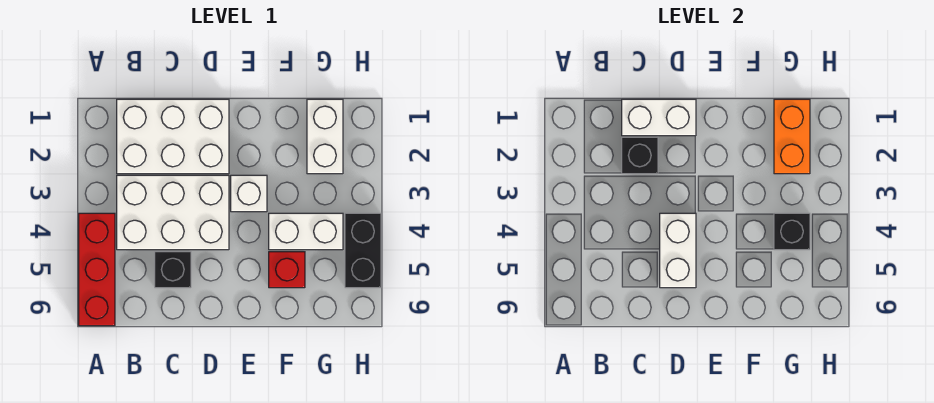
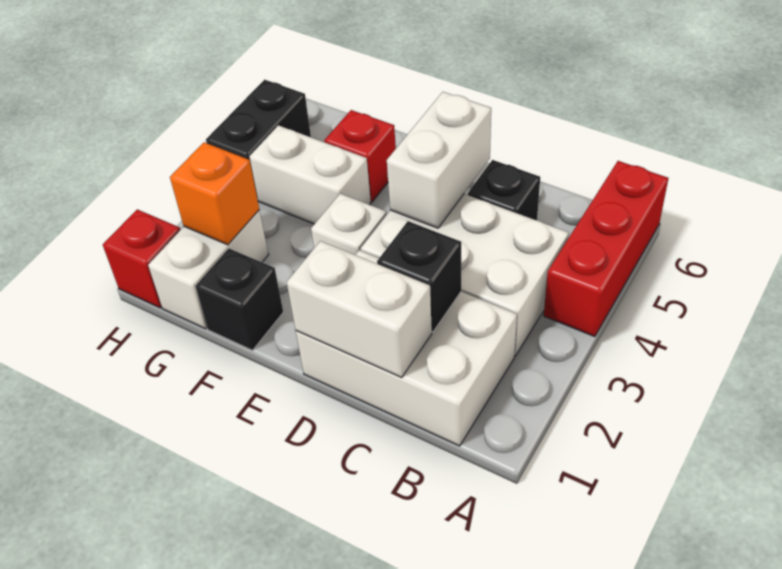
orange 1x2 brick [774,99,810,174] -> orange 1x1 brick [170,142,259,245]
black 1x1 brick [774,213,810,250] -> black 1x1 brick moved to [195,248,283,350]
none -> red 1x1 brick [103,209,180,308]

